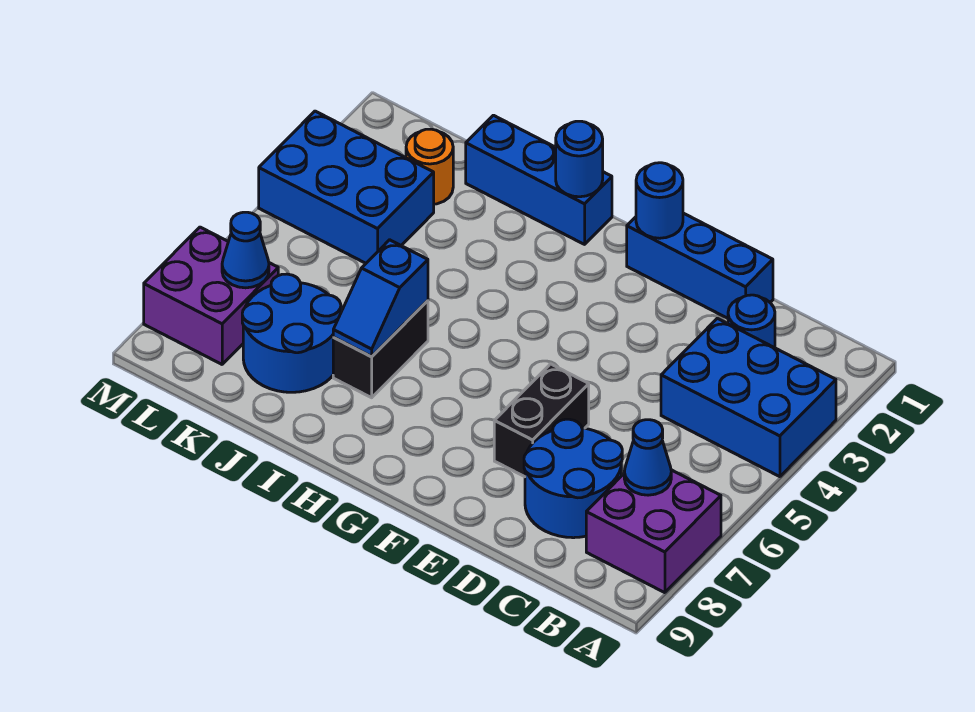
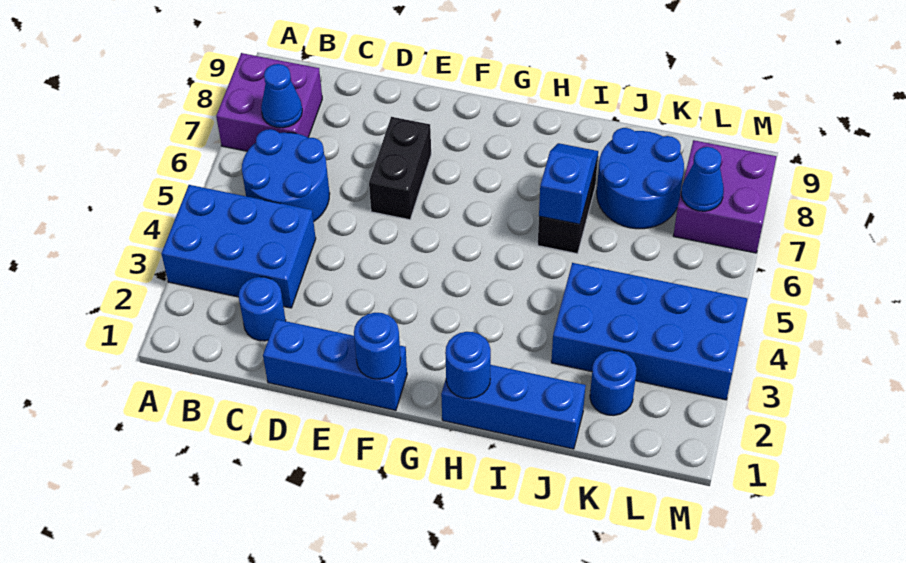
blue 2x2 round brick [524,419,622,538] -> blue 2x2 round brick moved to [242,129,330,221]
orange 1x1 round brick [406,129,453,204] -> blue 1x1 round brick [590,351,636,415]
blue 2x3 brick [259,111,434,263] -> blue 2x4 brick [551,263,747,400]

